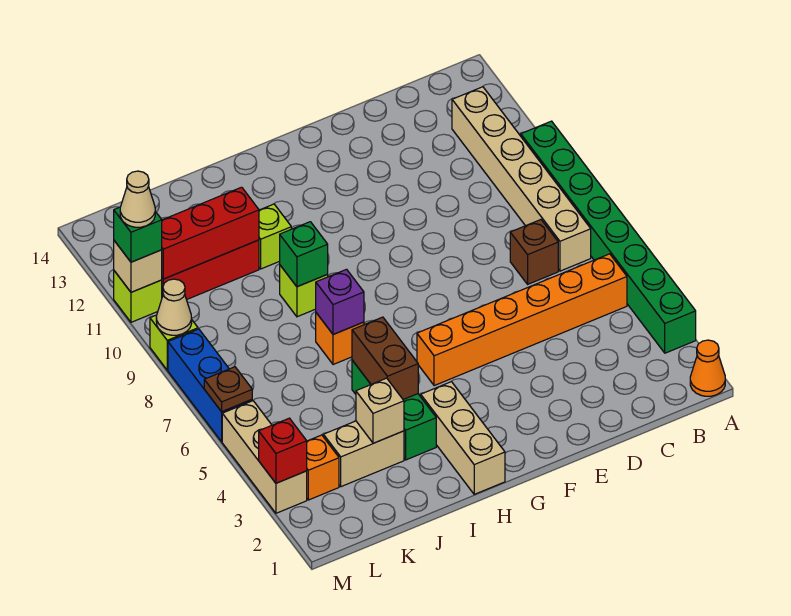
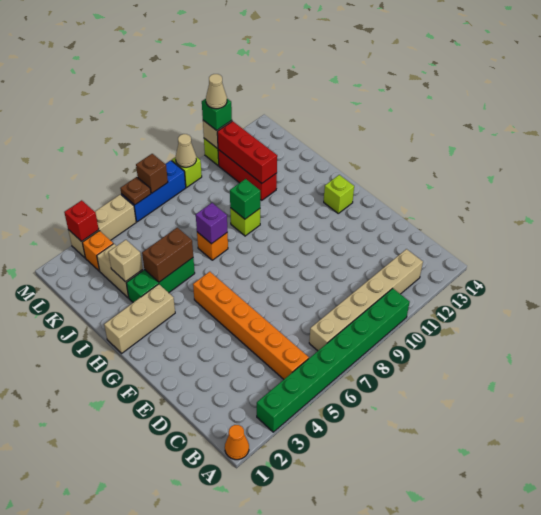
brown 1x1 brick [510,220,558,284] -> brown 1x1 brick moved to [136,154,168,193]
lime 1x1 brick [259,204,291,269] -> lime 1x1 brick moved to [324,175,354,213]

